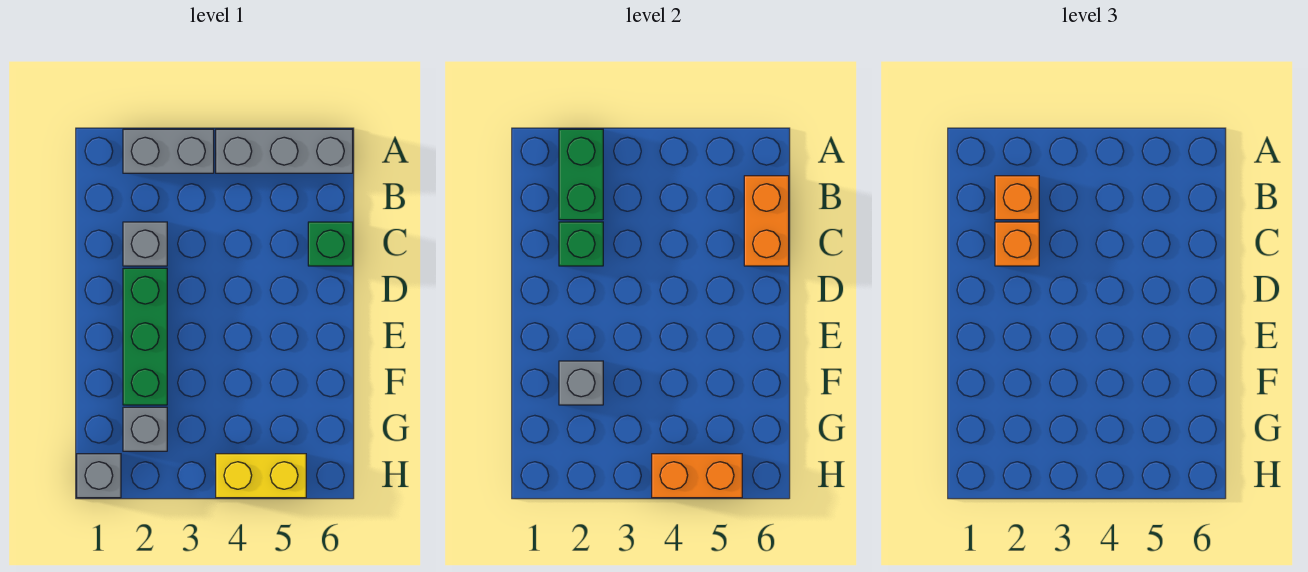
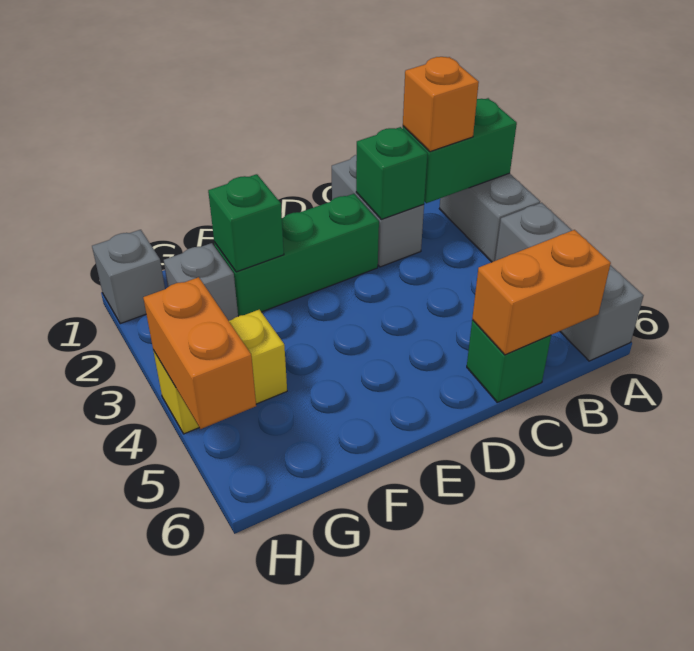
grey 1x1 brick [123,222,167,266] -> grey 1x2 brick [332,155,424,267]
orange 1x1 brick [995,222,1039,266] -> none
grey 1x1 brick [559,361,603,405] -> green 1x1 brick [208,174,284,272]
yellow 1x2 brick [216,454,306,498] -> yellow 1x2 brick turned to [153,310,287,434]

